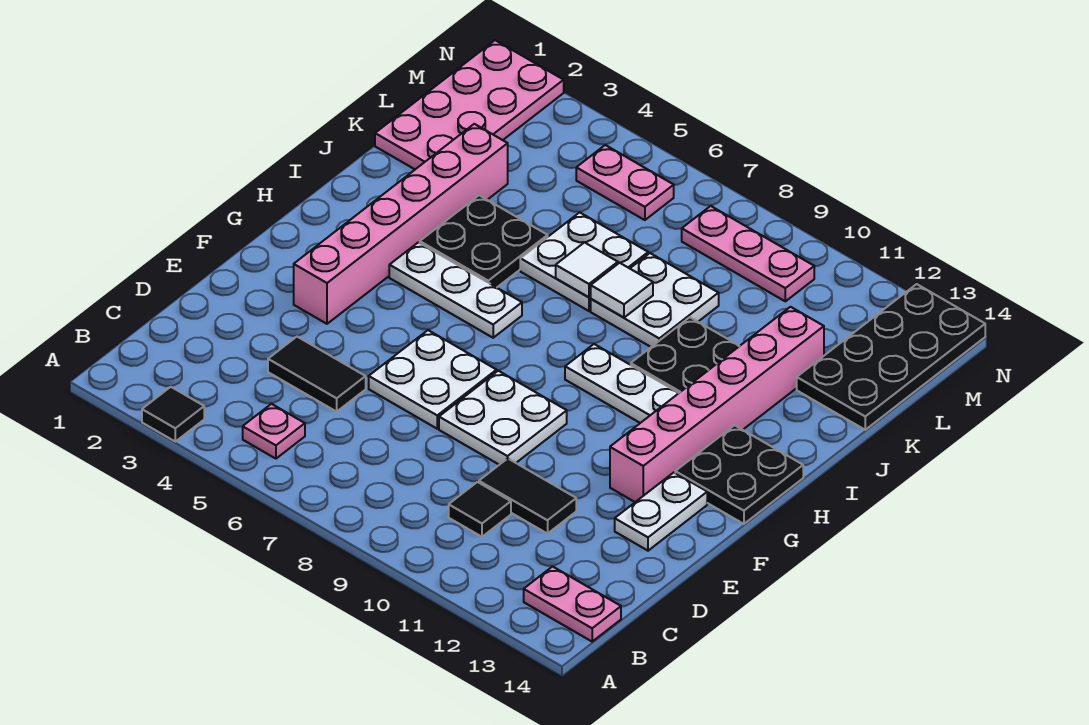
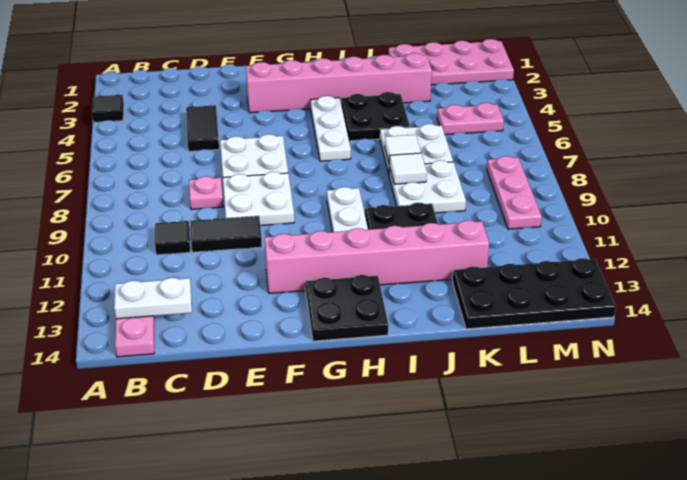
pink 1x1 plate [243,404,305,459] -> pink 1x1 plate moved to [189,176,223,209]
black 1x2 tile [479,459,576,534] -> black 1x2 tile turned to [190,216,262,252]
white 1x2 plate [615,473,707,551] -> white 1x2 plate moved to [114,278,192,319]
pink 1x2 plate [576,145,674,220] -> pink 1x2 plate turned to [437,103,504,135]

